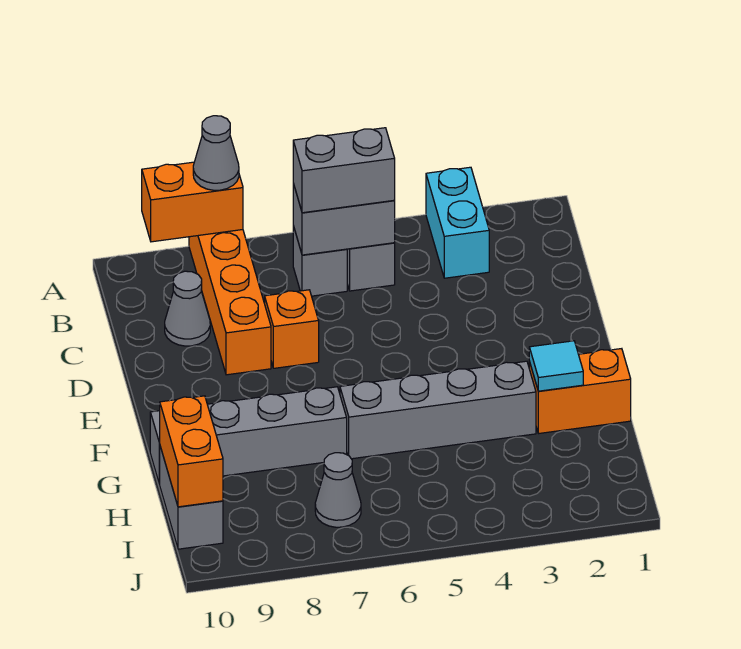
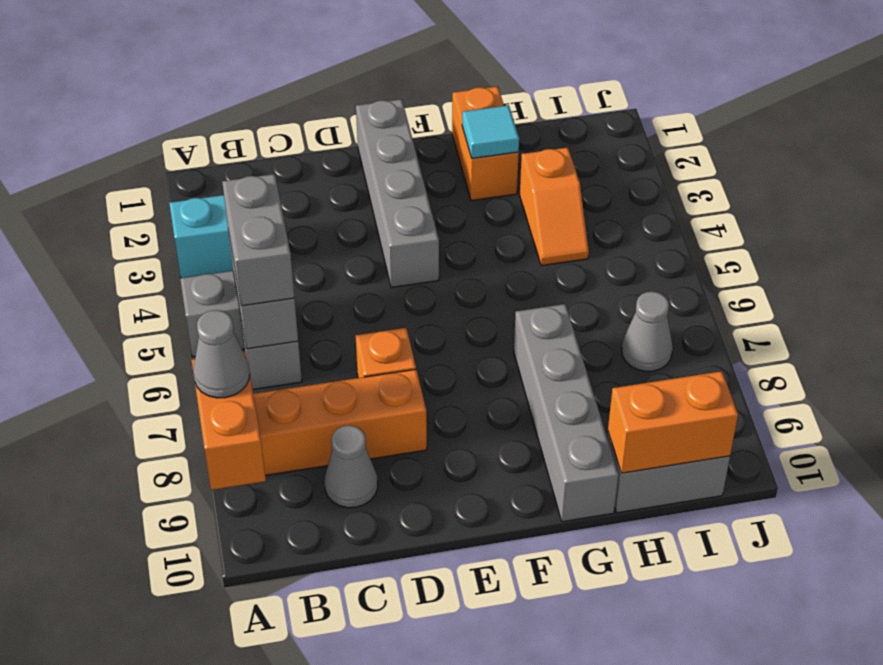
grey 1x4 brick [340,361,536,459] -> grey 1x4 brick moved to [356,99,439,288]
none -> orange 1x2 slope [520,147,589,266]

